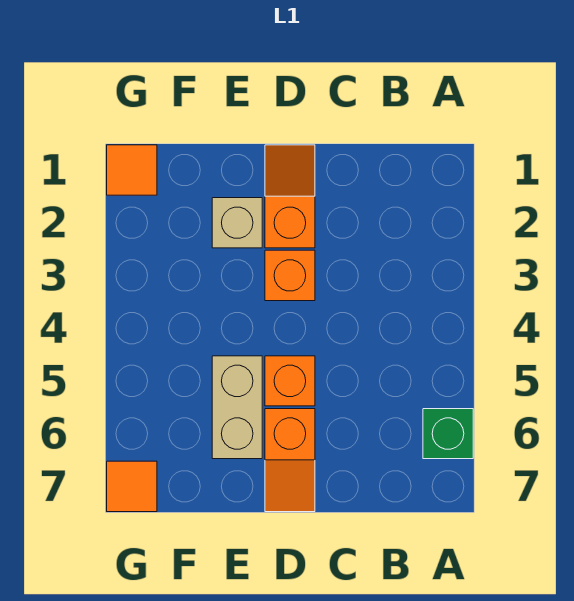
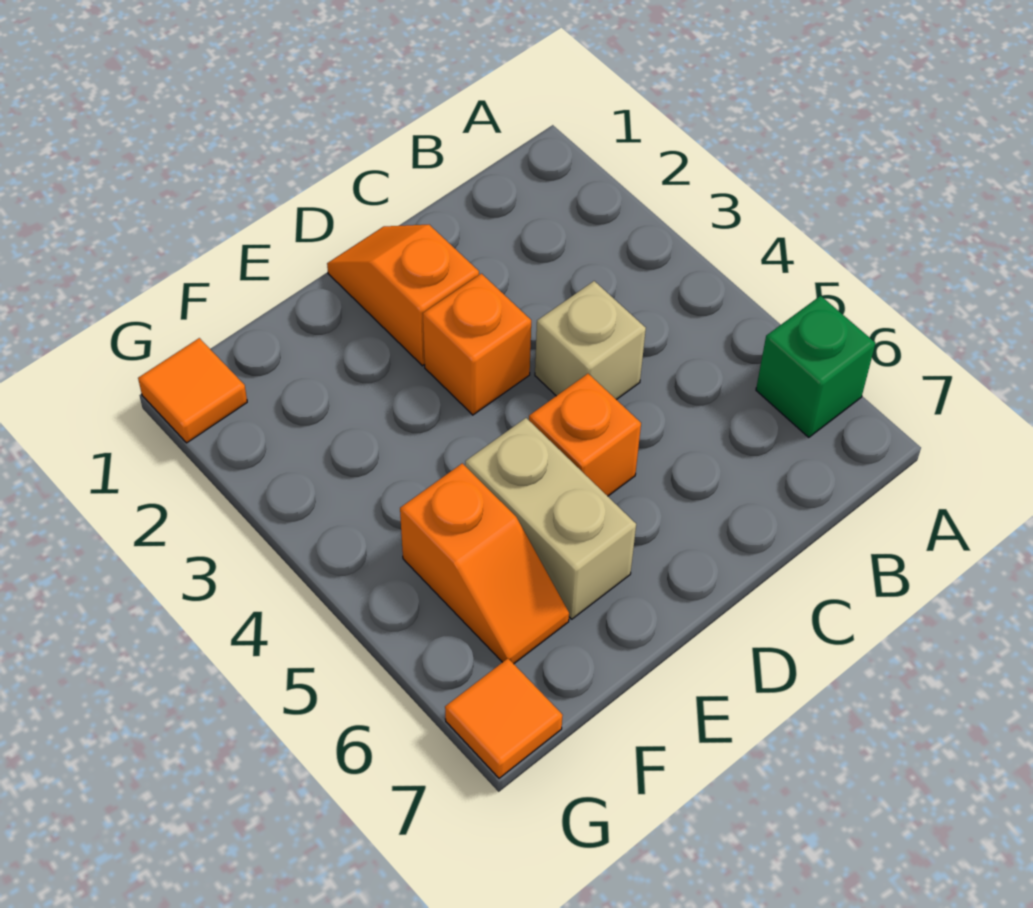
orange 1x2 slope [265,409,315,512] -> orange 1x2 slope moved to [400,463,569,664]
tan 1x1 brick [212,198,262,248] -> tan 1x1 brick moved to [535,281,646,400]

